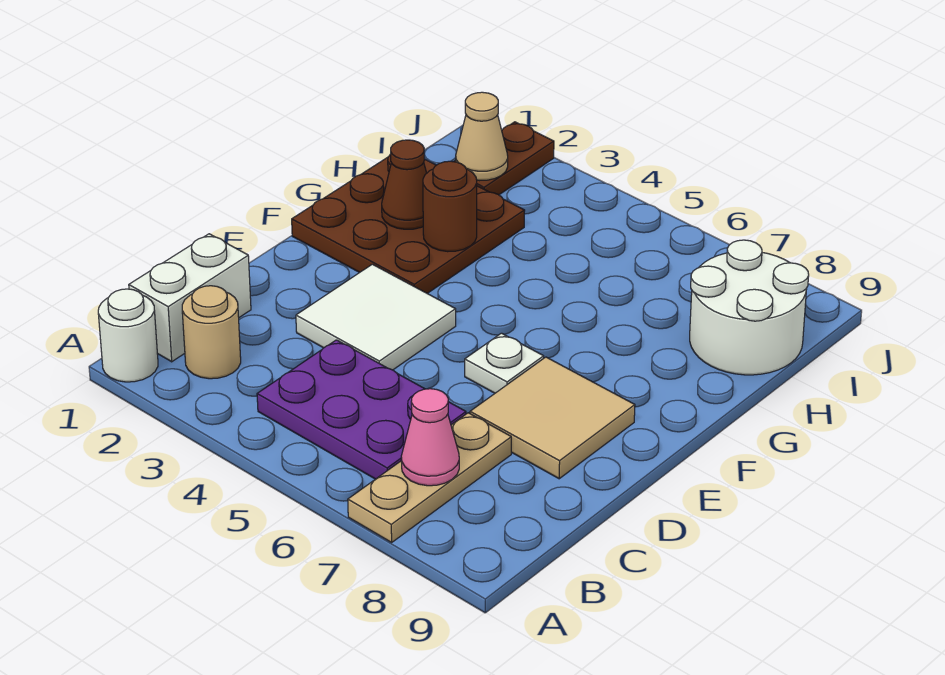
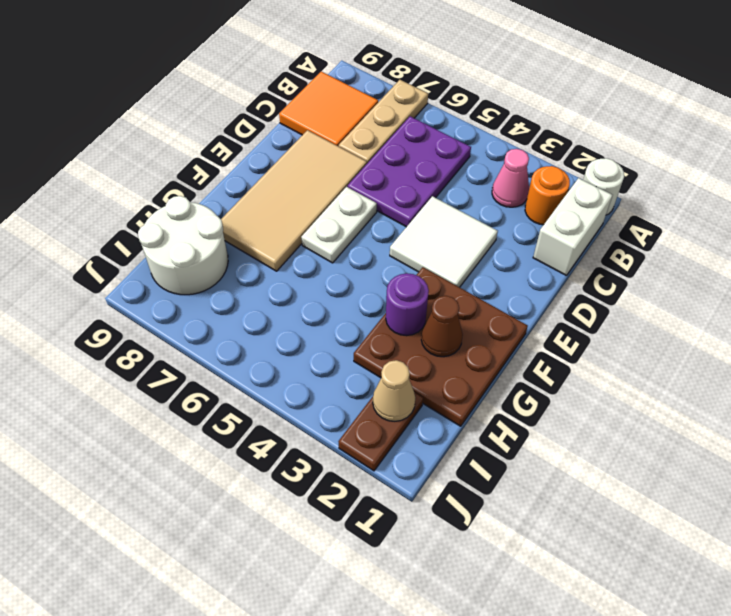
tan 1x1 round brick [182,286,241,379] -> orange 1x1 round brick [525,166,570,225]
purple 2x3 plate [257,340,466,479] -> purple 2x3 plate turned to [348,116,471,227]
pink 1x1 cone [401,389,459,486] -> pink 1x1 cone moved to [492,149,529,207]
none -> orange 2x2 tile [279,72,378,146]
tan 2x2 tile [470,357,635,479] -> tan 2x4 tile [221,130,367,271]
white 1x1 plate [465,333,544,393] -> white 1x2 plate [301,187,377,263]
brown 1x1 round brick [423,161,477,252] -> purple 1x1 round brick [386,273,429,336]

